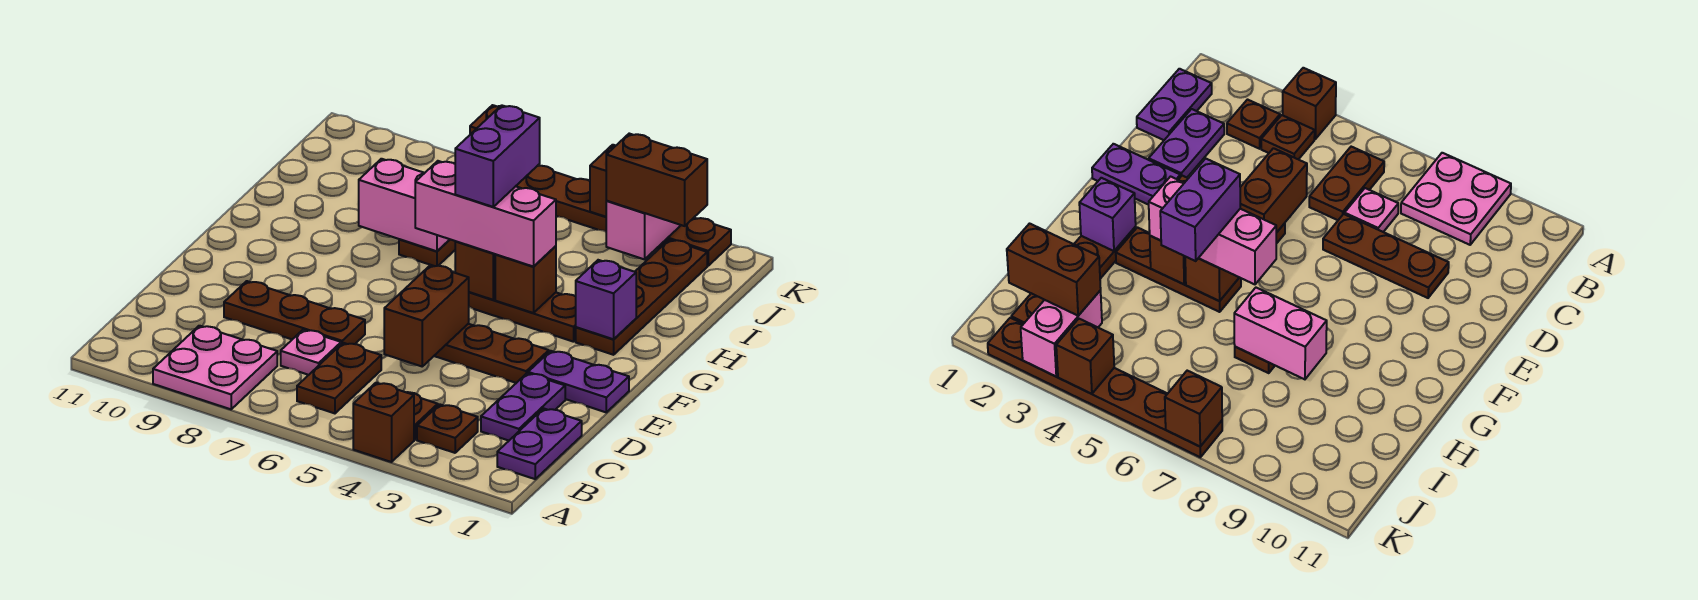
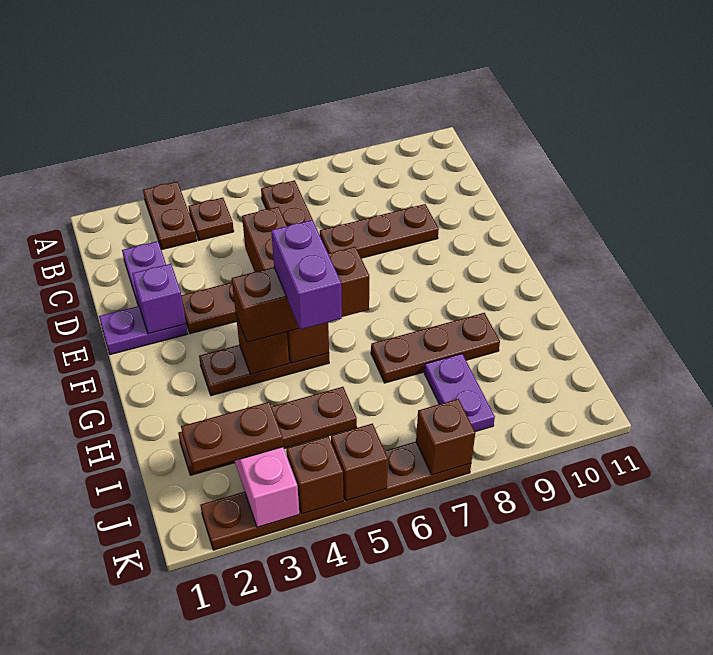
brown 1x1 brick [353,383,414,462] -> brown 1x1 brick moved to [331,424,388,501]
pink 2x2 plate [153,326,277,409] -> none
purple 1x2 plate [497,408,582,479] -> purple 1x2 plate moved to [424,354,495,432]
brown 1x1 plate [417,404,478,453] -> brown 1x2 plate [143,182,197,249]
pink 1x1 plate [281,330,341,375] -> none
brown 1x4 plate [576,240,707,355] -> brown 1x4 plate turned to [178,387,357,475]
purple 1x1 brick [576,260,636,339] -> purple 1x1 brick moved to [132,264,186,334]
pink 1x3 brick [415,161,556,267] -> brown 1x3 brick [232,247,369,342]
brown 1x1 plate [399,239,456,266] -> brown 1x3 plate [371,313,500,383]
pink 1x2 brick [359,159,450,251] -> none
brown 1x2 brick [606,134,707,226] -> brown 1x2 plate [181,402,283,472]

